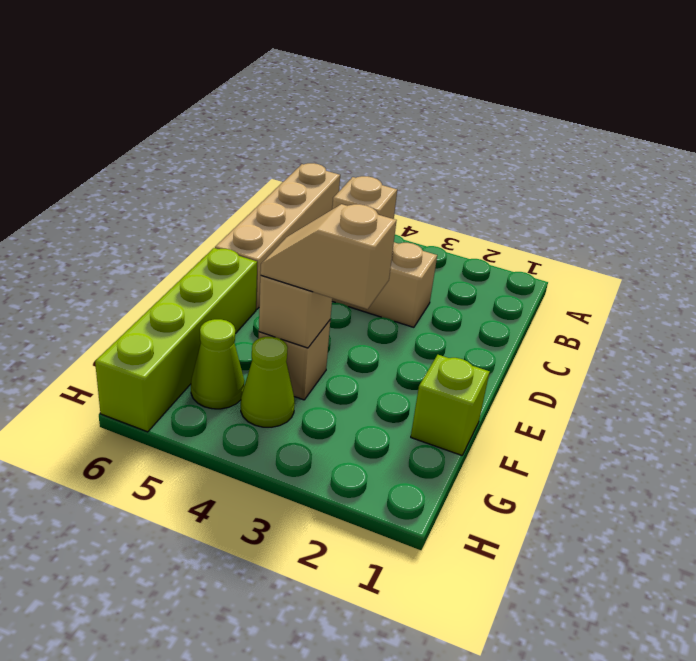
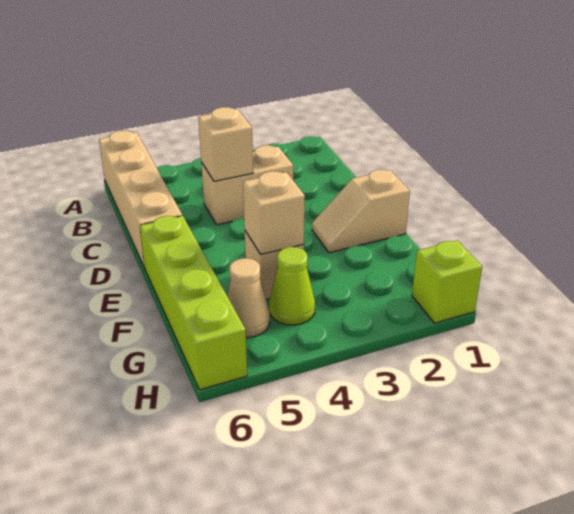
lime 1x1 brick [411,355,490,455] -> lime 1x1 brick moved to [412,240,482,323]
tan 1x2 slope [260,204,397,309] -> tan 1x2 slope moved to [312,170,410,253]
lime 1x1 cone [191,319,244,409] -> tan 1x1 cone [227,258,270,338]

